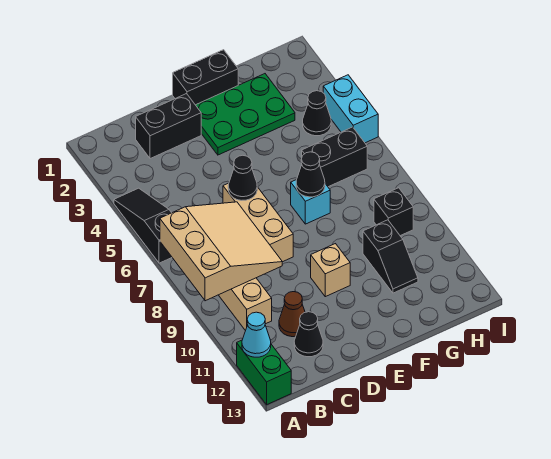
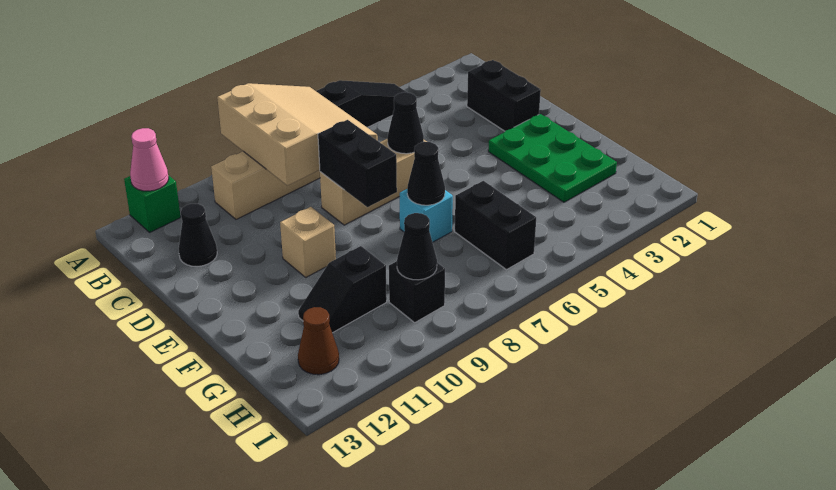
tan 3x3 slope [160,202,282,301] -> tan 3x3 slope turned to [217,83,378,186]
green 1x2 brick [237,340,291,405] -> green 1x1 brick [124,175,181,232]
cyan 1x1 cone [242,312,271,357] -> pink 1x1 cone [130,128,169,191]
brown 1x1 cone [279,292,305,337] -> brown 1x1 cone moved to [298,307,339,375]
black 1x2 brick [173,50,238,105] -> black 1x2 brick moved to [318,120,397,207]
black 1x1 cone [303,91,331,136] -> black 1x1 cone moved to [397,213,437,280]
cyan 1x2 brick [323,75,378,143] -> none

